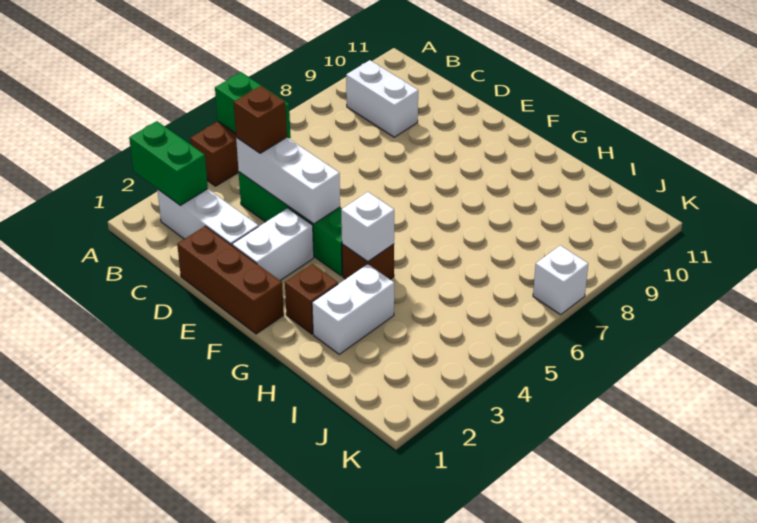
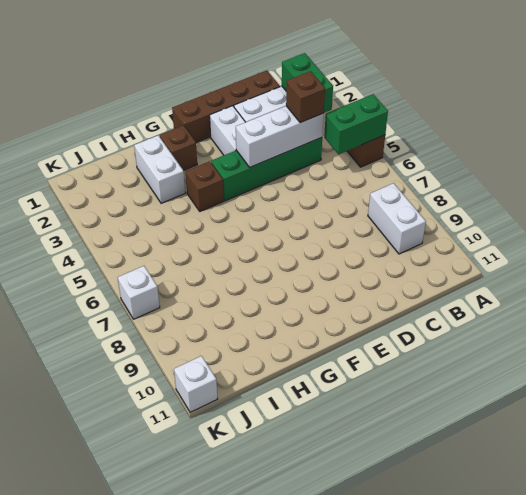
green 1x2 brick [129,121,208,205] -> green 1x2 brick turned to [282,53,333,113]
white 1x2 brick [346,60,418,137] -> white 1x2 brick turned to [368,183,426,254]
brown 1x3 brick [177,226,284,334] -> brown 1x4 brick [172,70,280,142]
white 1x1 brick [341,192,394,261] -> white 1x1 brick moved to [174,356,217,412]

